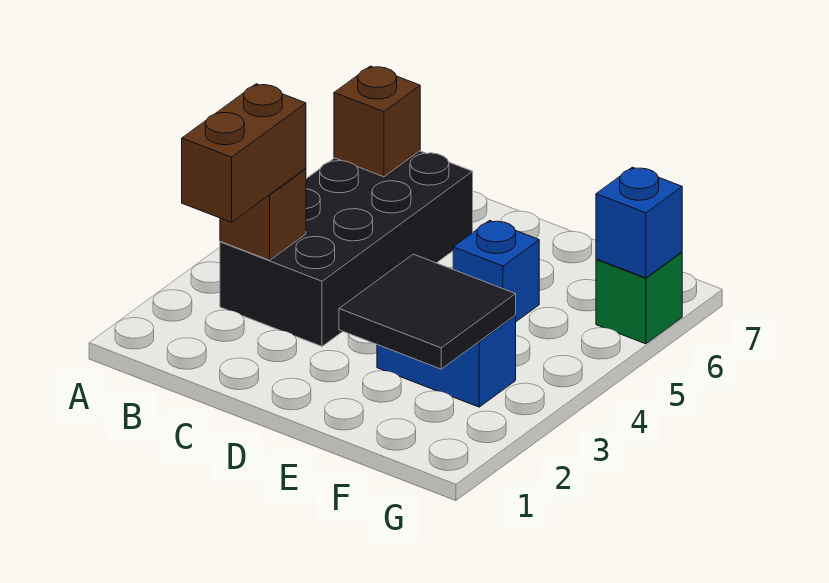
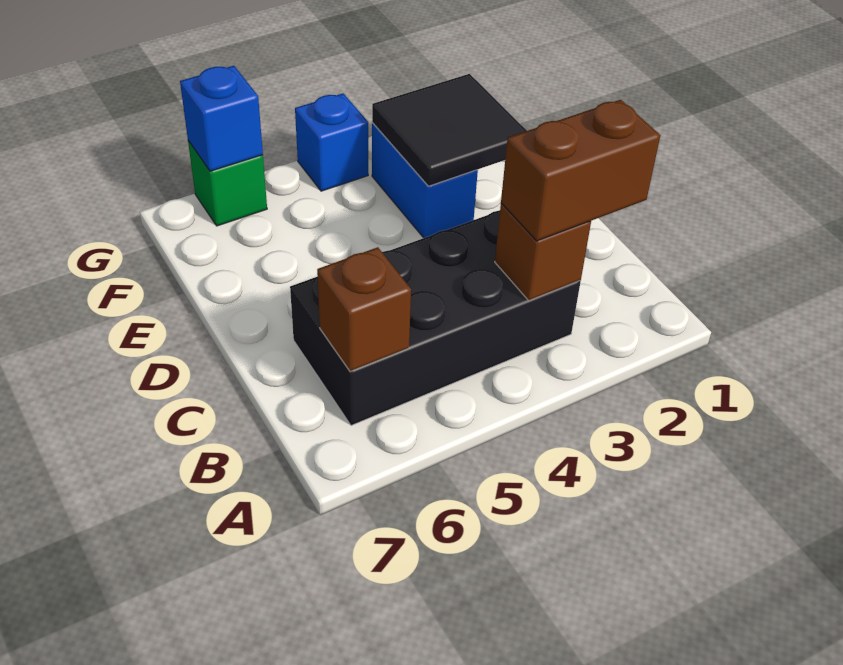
blue 1x1 brick [453,221,539,322] -> blue 1x1 brick moved to [295,94,368,191]

